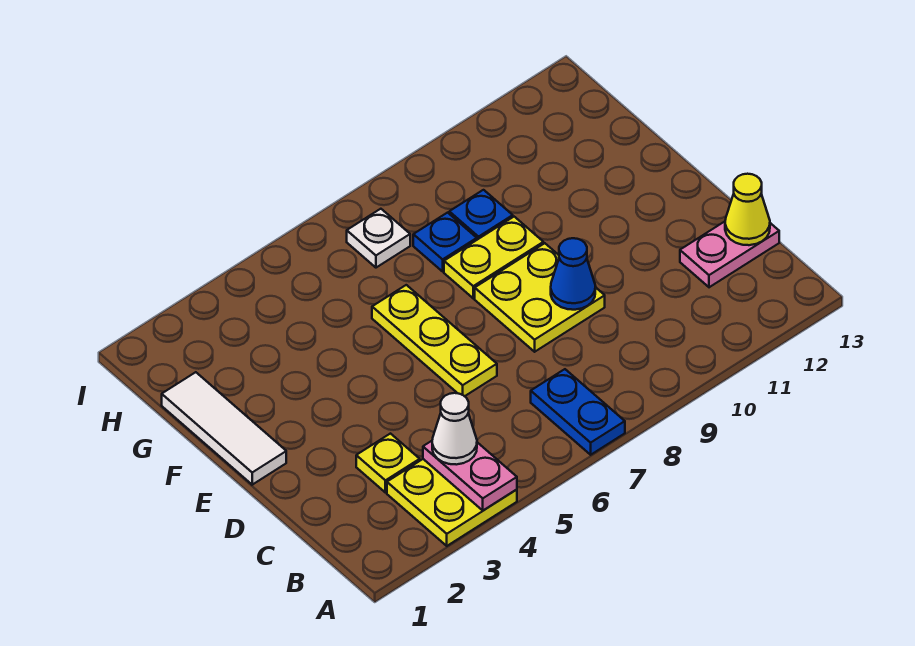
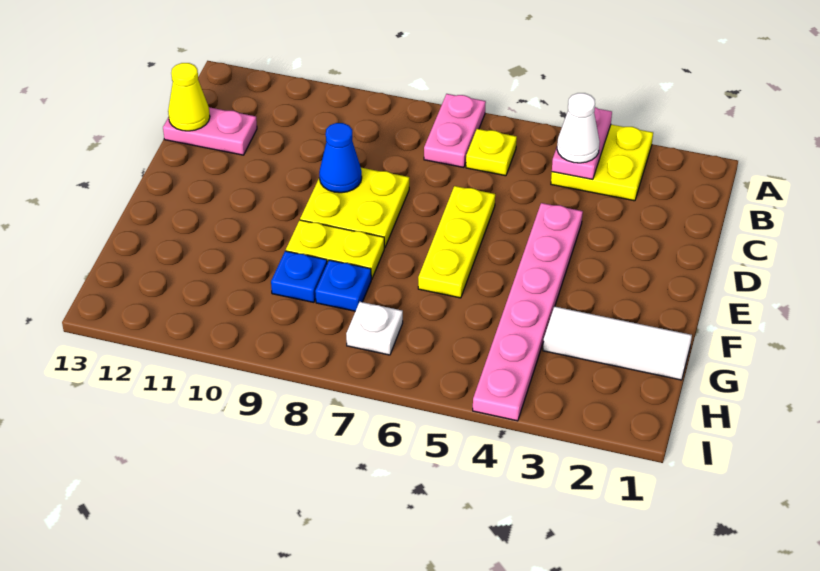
blue 1x2 plate [531,369,625,455] -> pink 1x2 plate [424,94,486,167]
yellow 1x1 plate [356,434,420,493] -> yellow 1x1 plate moved to [466,129,517,176]
none -> pink 1x6 plate [473,203,583,421]
white 1x3 tile [162,372,286,485] -> white 1x3 tile turned to [543,306,692,380]

